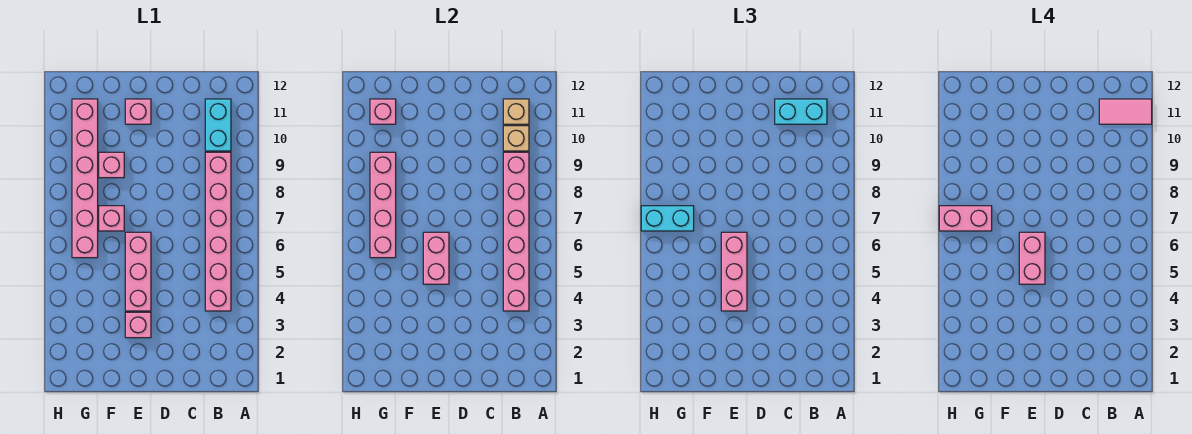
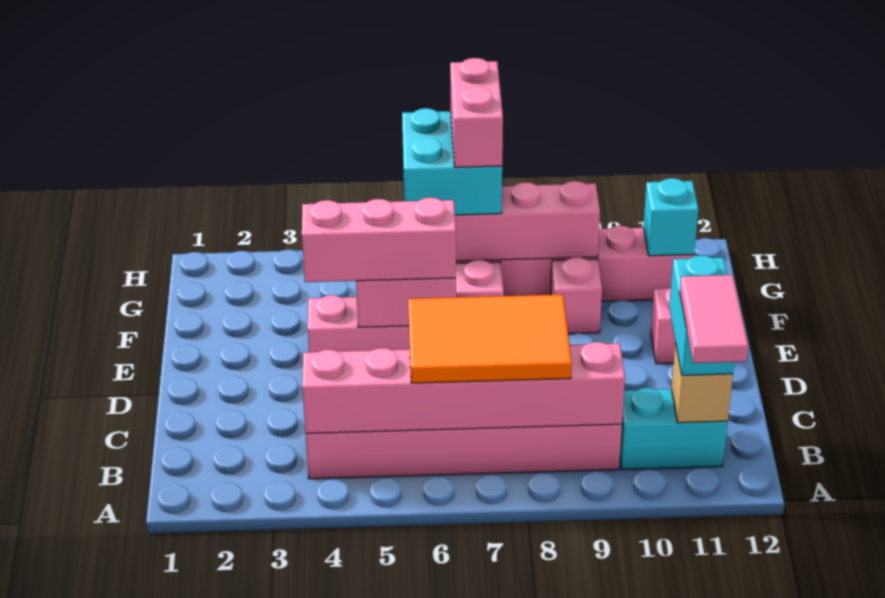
none -> orange 2x3 tile [408,295,572,383]
tan 1x1 brick [503,126,529,151] -> none
pink 1x1 brick [125,312,151,338] -> none
pink 1x2 brick [1019,232,1045,284] -> none
cyan 1x2 brick [641,206,694,231] -> cyan 2x2 brick [402,108,502,215]
pink 1x1 brick [370,99,396,124] -> cyan 1x1 brick [643,178,698,256]

